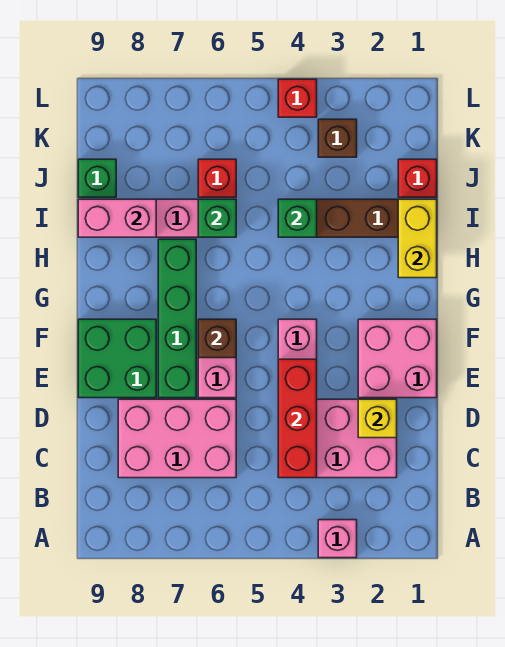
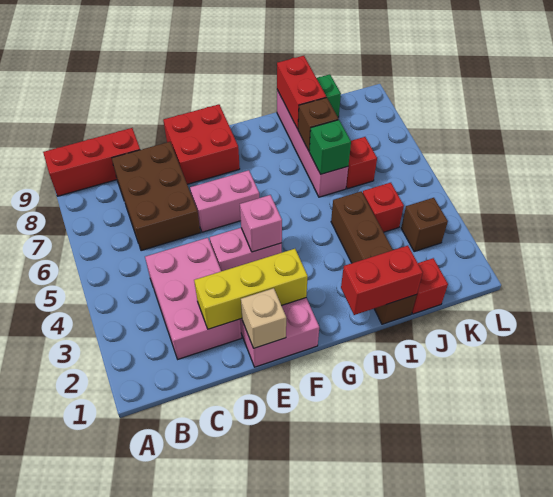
pink 1x1 brick [318,520,357,558] -> pink 1x1 brick moved to [240,195,282,252]
red 1x3 brick [278,359,317,478] -> red 1x3 brick moved to [43,128,140,196]
pink 2x3 brick [118,399,236,478] -> brown 2x3 brick [112,142,200,251]
yellow 1x1 brick [358,399,397,438] -> yellow 1x3 brick [194,249,308,329]
none -> tan 1x1 brick [241,288,286,348]
green 1x4 brick [158,239,196,398] -> none
green 2x2 brick [78,319,156,398] -> red 2x2 brick [163,104,240,184]
brown 1x1 brick [198,319,236,358] -> brown 1x1 brick moved to [298,97,338,151]
yellow 1x2 brick [398,199,437,278] -> red 1x2 brick [341,246,423,315]
green 1x1 brick [278,199,317,237] -> none
pink 1x2 brick [78,199,156,237] -> red 1x2 brick [277,56,326,129]
red 1x1 brick [278,79,317,117] -> red 1x1 brick moved to [363,183,404,232]

